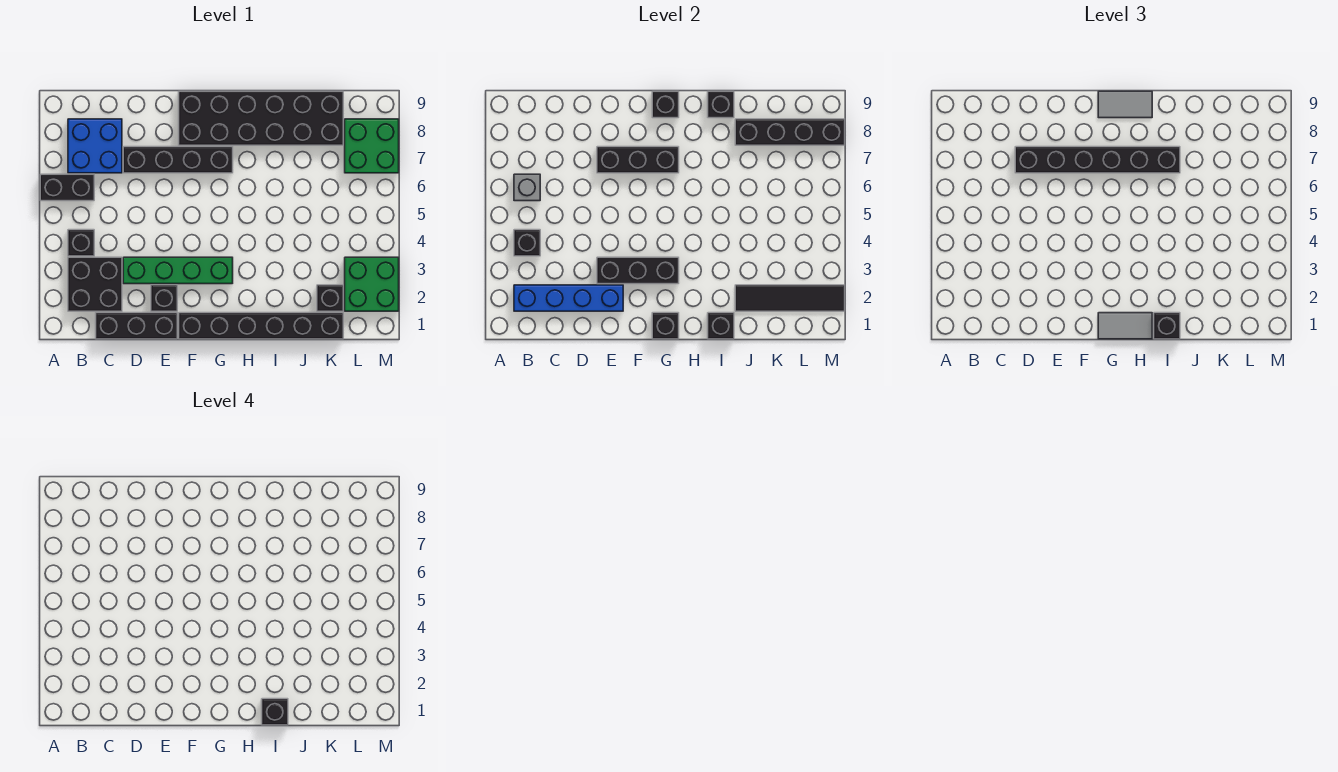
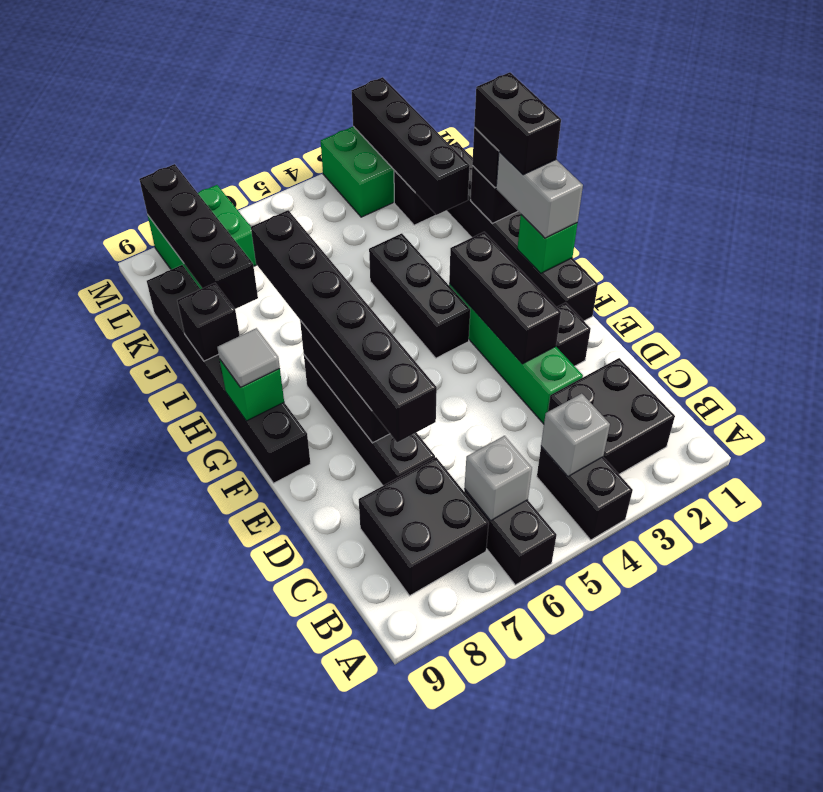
blue 1x4 brick [514,285,623,311] -> none
black 1x1 brick [68,230,94,256] -> black 1x2 brick [537,447,633,540]
black 1x1 brick [514,230,540,256] -> grey 1x1 brick [541,394,610,476]
blue 2x2 brick [68,119,122,173] -> black 2x2 brick [359,457,489,596]
black 1x3 brick [96,313,177,339] -> black 1x3 brick moved to [369,233,470,358]
black 2x6 brick [179,91,343,145] -> black 1x6 brick [147,265,311,483]
black 1x1 brick [652,313,679,339] -> green 1x1 brick [517,215,577,273]
grey 1x2 tile [1098,313,1152,339] -> grey 1x2 brick [496,152,583,238]
black 1x1 brick [652,91,679,118] -> green 1x1 brick [220,360,284,421]
grey 1x2 tile [1098,91,1152,118] -> grey 1x1 tile [217,328,280,387]
black 1x1 brick [262,699,288,725] -> black 1x2 brick [474,72,561,175]
black 1x4 tile [735,285,845,311] -> black 1x4 brick [352,77,470,215]

